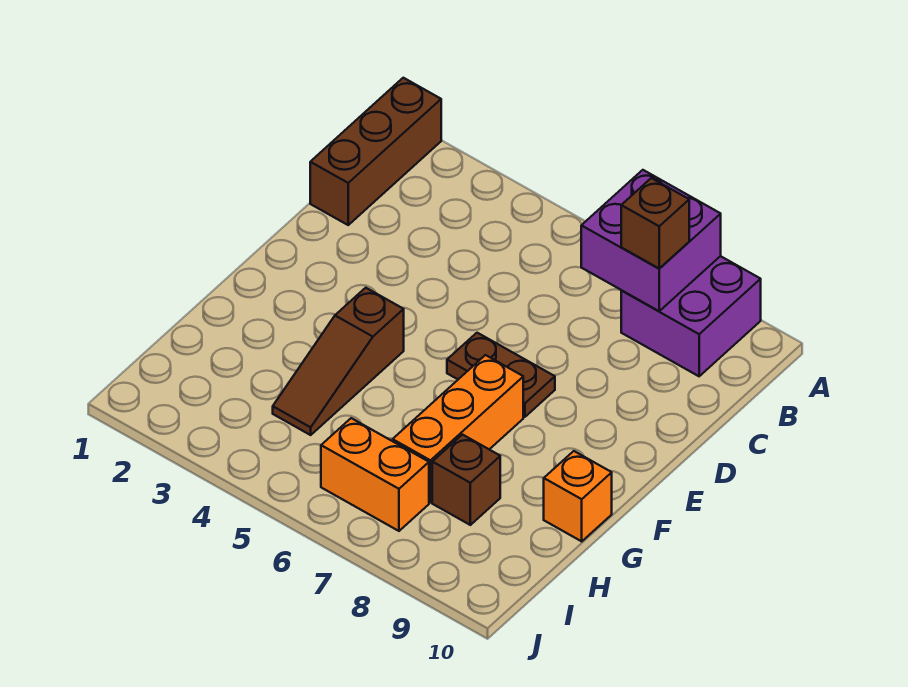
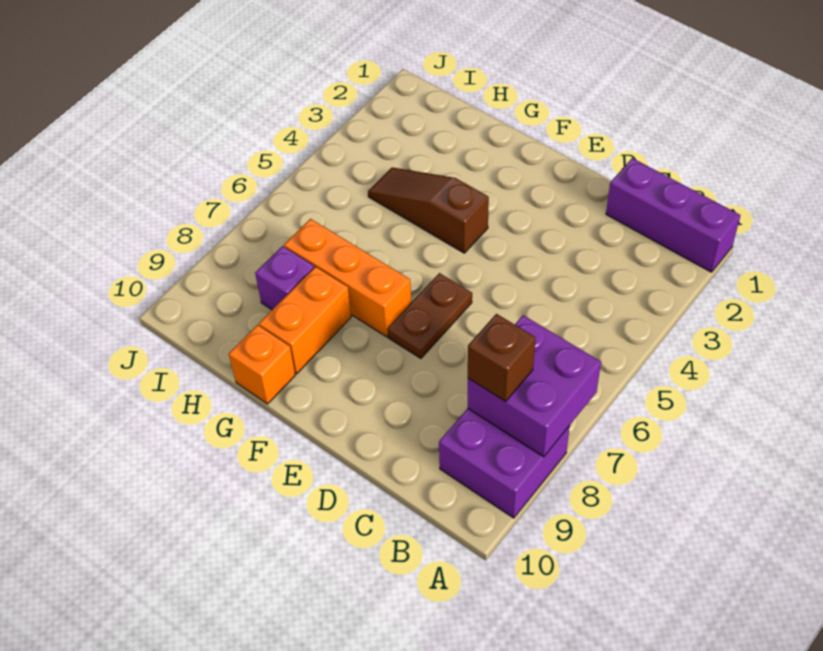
brown 1x3 brick [310,78,441,225] -> purple 1x3 brick [606,158,740,272]
brown 1x1 brick [432,435,500,525] -> purple 1x1 brick [255,246,314,310]
orange 1x2 brick [321,418,429,531] -> orange 1x2 brick moved to [259,267,351,374]

